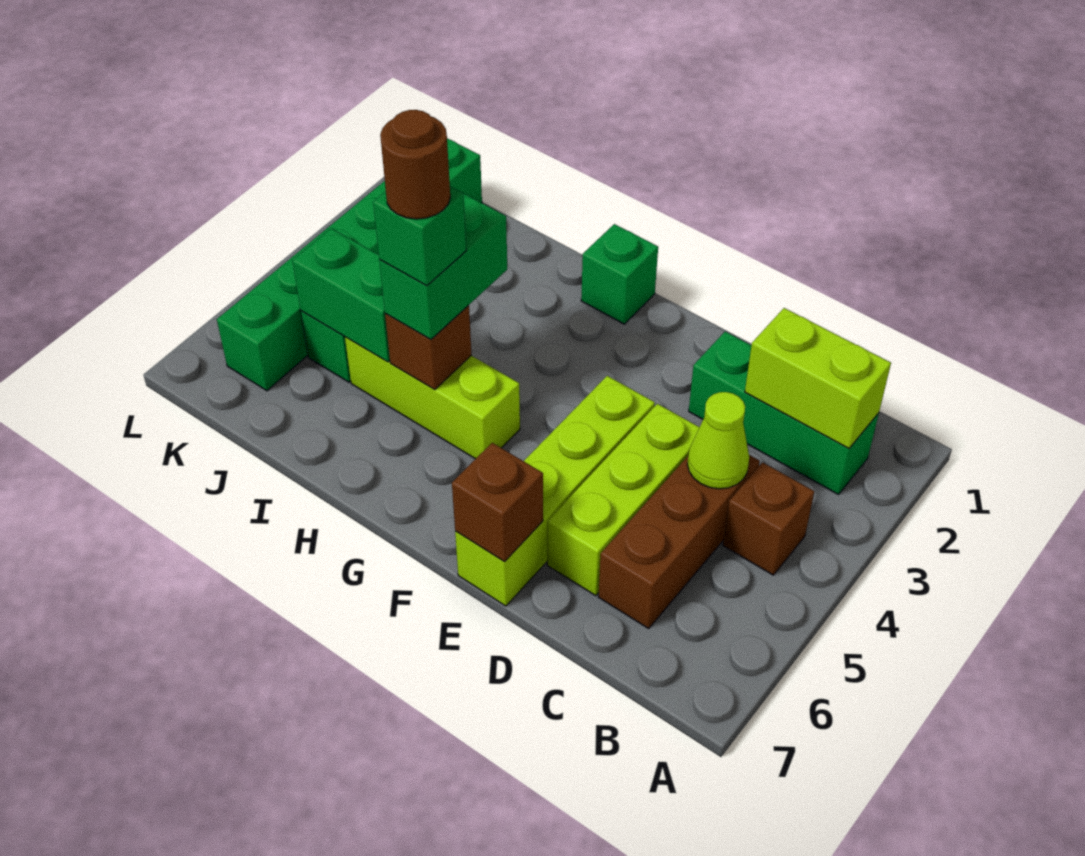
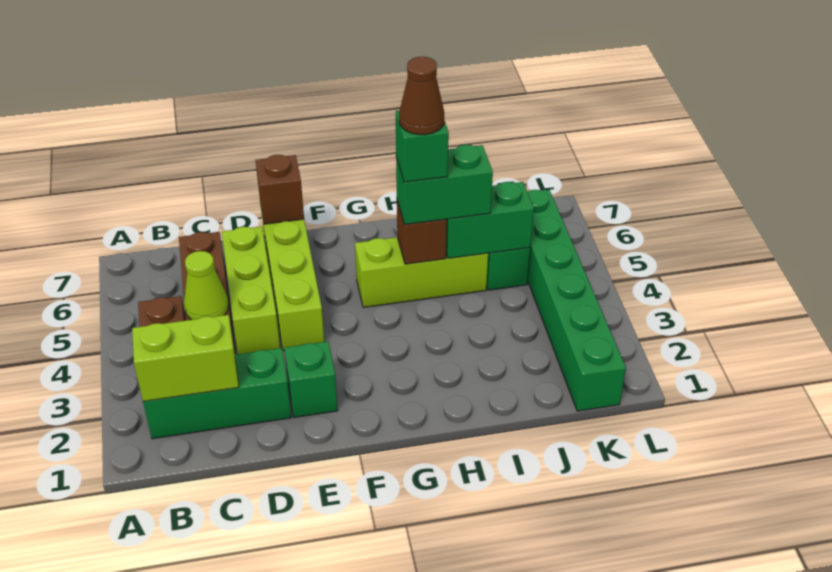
green 1x1 brick [581,224,658,324] -> green 1x1 brick moved to [284,342,338,417]
green 1x2 brick [379,194,507,339] -> green 1x2 brick turned to [396,145,493,224]
brown 1x1 round brick [380,110,450,219] -> brown 1x1 cone [399,57,444,135]

